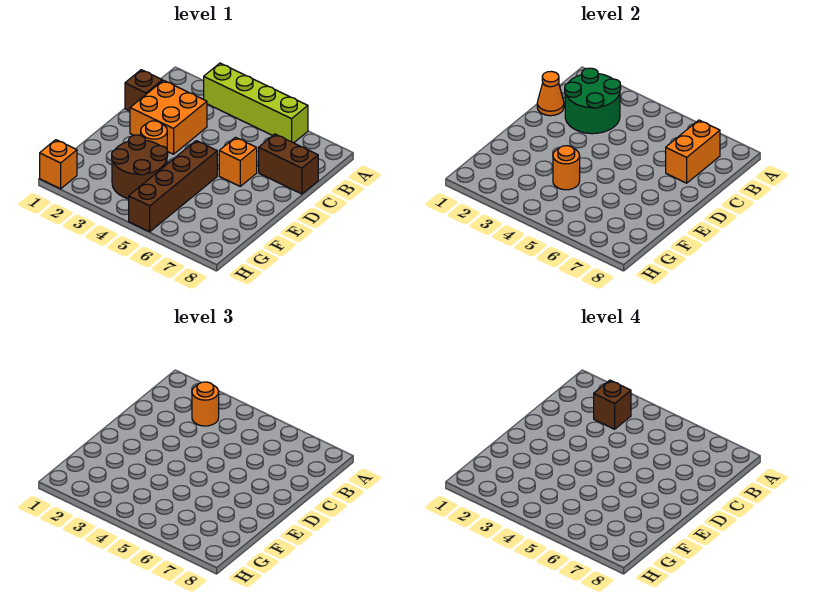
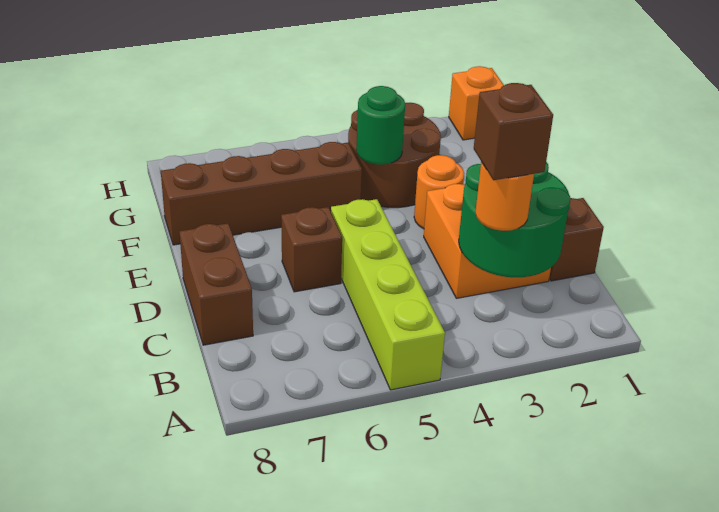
lime 1x4 brick [204,63,308,143] -> lime 1x4 brick turned to [331,199,445,390]
orange 1x2 brick [666,120,720,183] -> none
orange 1x1 cone [537,71,564,116] -> none
brown 1x2 brick [259,134,318,194] -> brown 1x2 brick turned to [180,223,253,345]
orange 1x1 brick [219,137,257,186] -> brown 1x1 brick [281,207,342,292]
brown 1x4 brick [129,141,217,232] -> brown 1x4 brick turned to [161,142,362,245]
orange 1x1 round brick [553,146,580,190] -> green 1x1 round brick [356,86,405,165]

